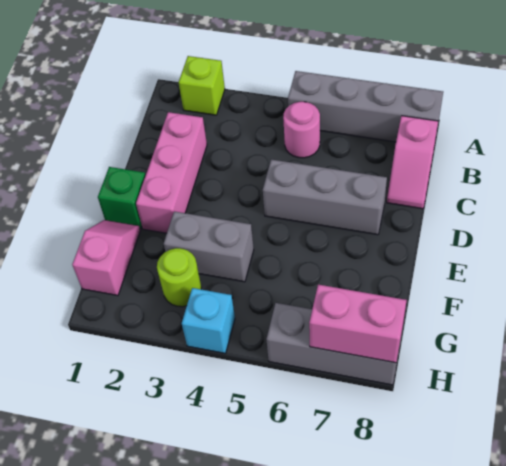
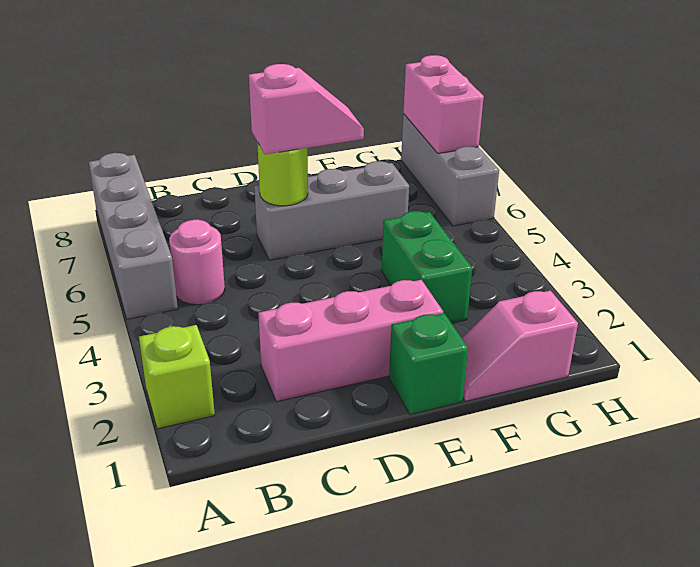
pink 1x2 slope [387,116,438,209] -> pink 1x2 slope moved to [249,64,364,154]
grey 1x3 brick [263,159,387,235] -> grey 1x3 brick turned to [254,161,409,260]
grey 1x2 brick [164,211,254,282] -> green 1x2 brick [382,211,472,323]
lime 1x1 round brick [157,248,201,307] -> lime 1x1 round brick moved to [257,142,308,206]
cyan 1x1 brick [182,288,235,353] -> none

